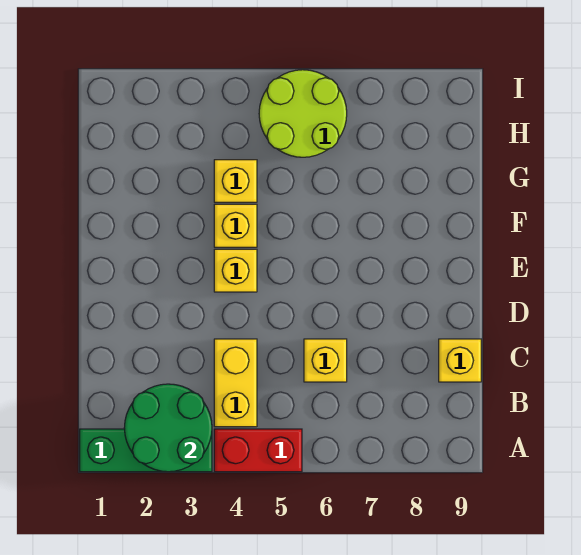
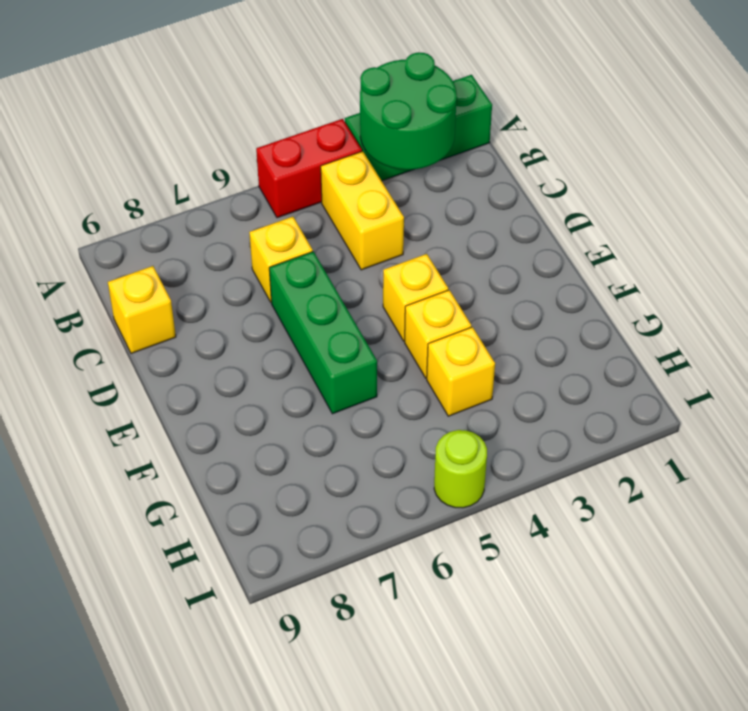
none -> green 1x3 brick [269,252,377,414]
lime 2x2 round brick [259,70,347,157] -> lime 1x1 round brick [434,430,487,508]

